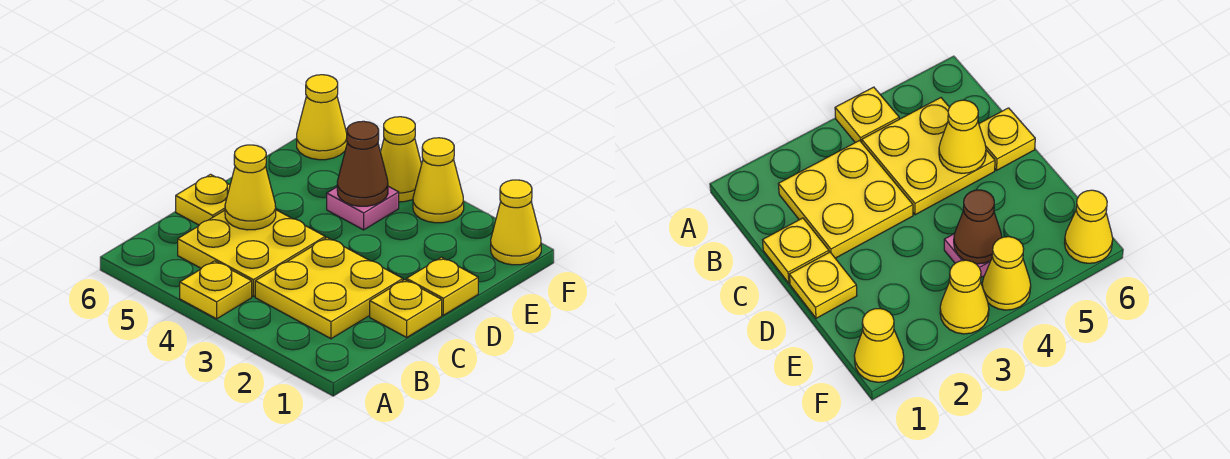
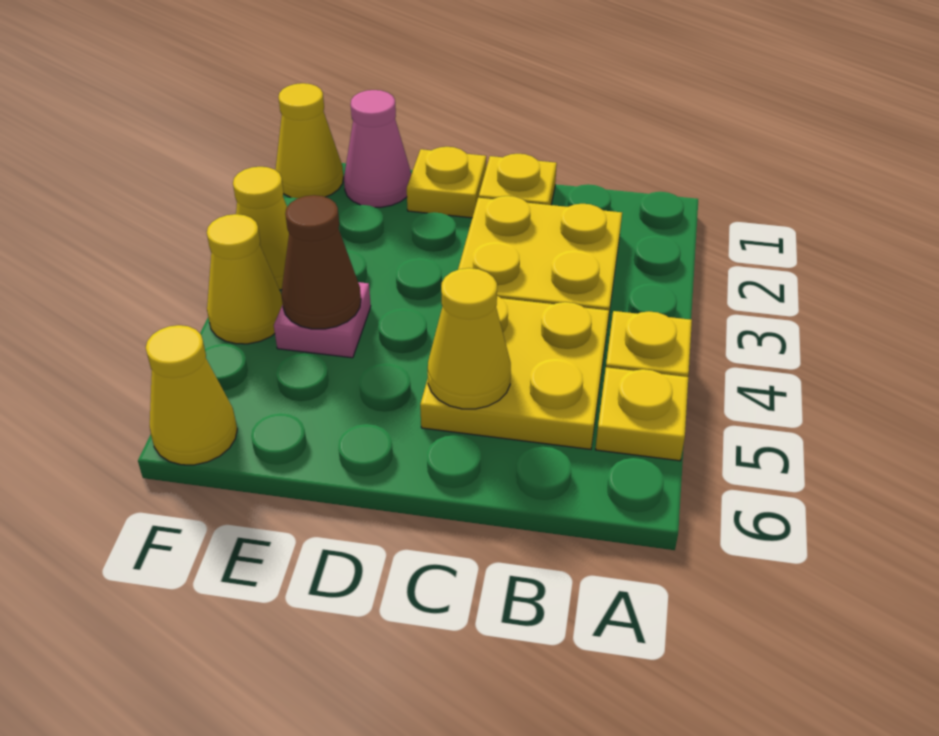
yellow 1x1 plate [176,174,230,225] -> yellow 1x1 plate moved to [596,367,688,461]
none -> pink 1x1 cone [344,90,411,207]

